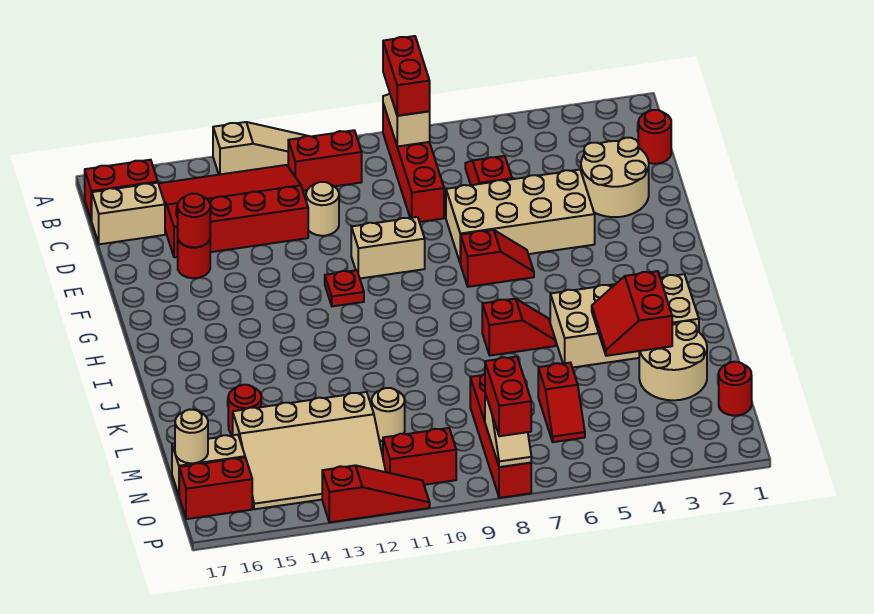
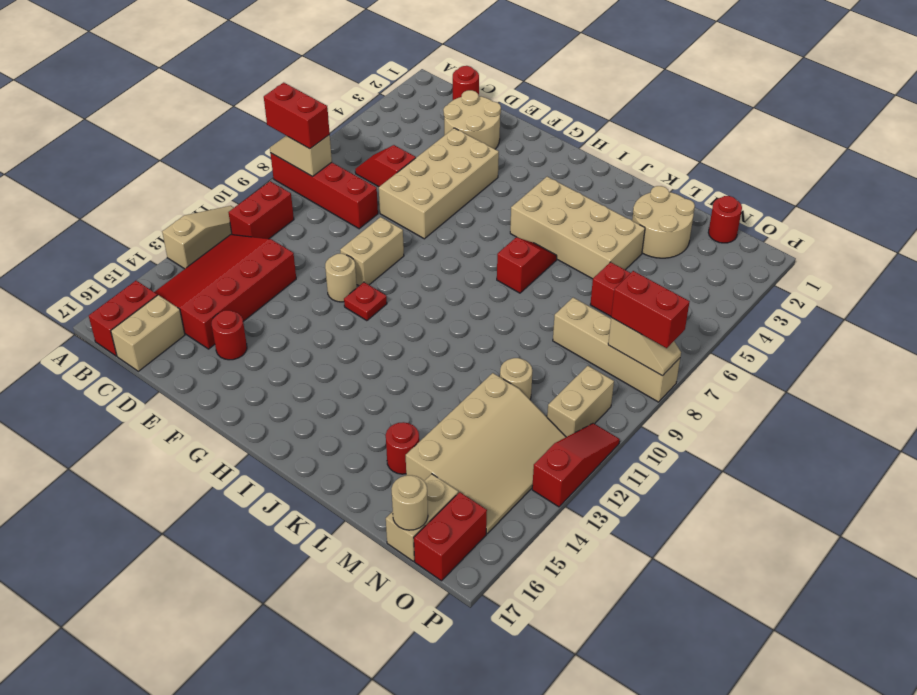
tan 1x1 round brick [306,182,339,236] -> tan 1x1 round brick moved to [325,254,357,302]
red 1x1 round brick [178,194,210,247] -> none
red 1x2 slope [461,230,534,287] -> none
tan 2x4 brick [550,274,699,368] -> tan 2x4 brick turned to [510,177,645,279]
red 2x2 slope [592,271,672,356] -> none
red 1x4 brick [470,374,531,498] -> tan 1x4 brick [553,297,680,402]
red 1x2 brick [383,428,456,485] -> tan 1x2 brick [547,366,614,437]

